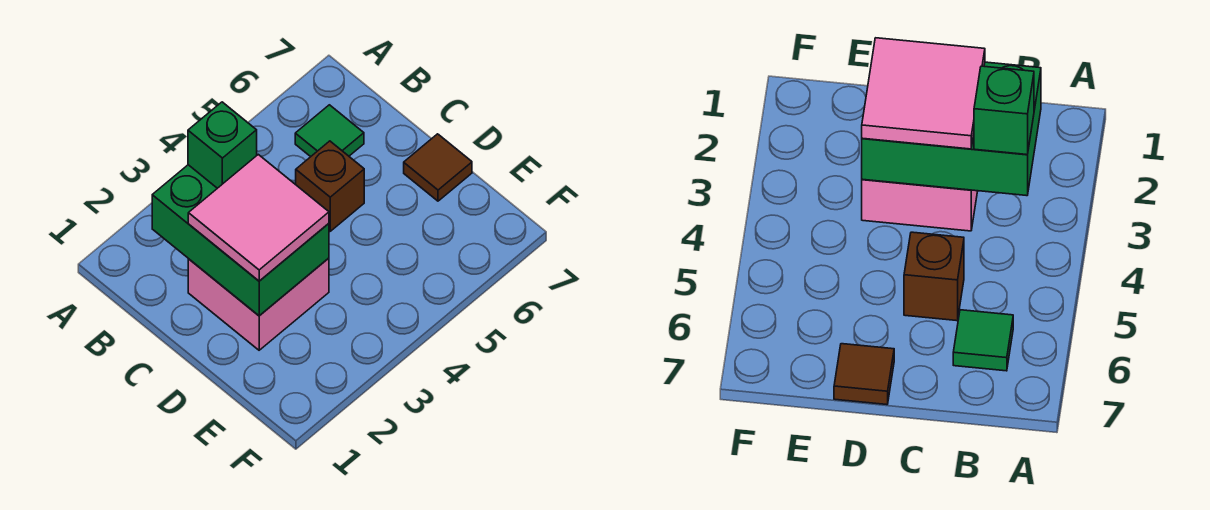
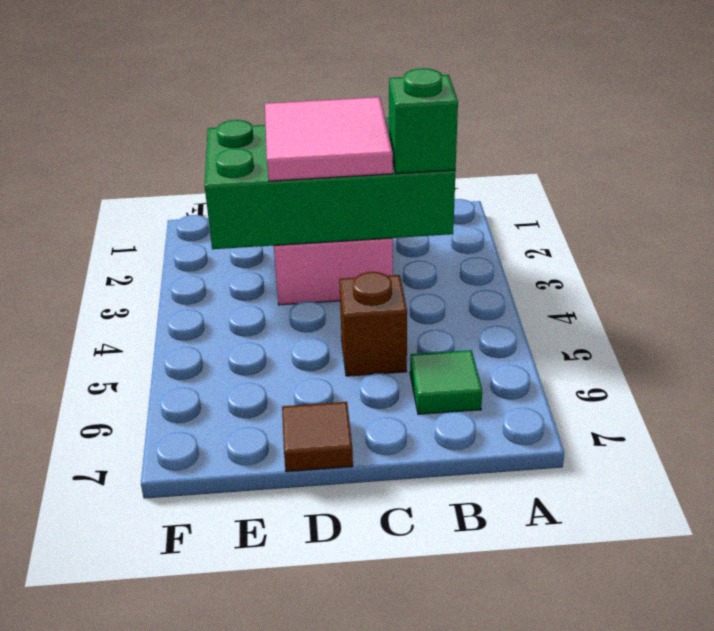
green 2x3 brick [152,165,329,316] -> green 2x4 brick [205,118,456,249]

